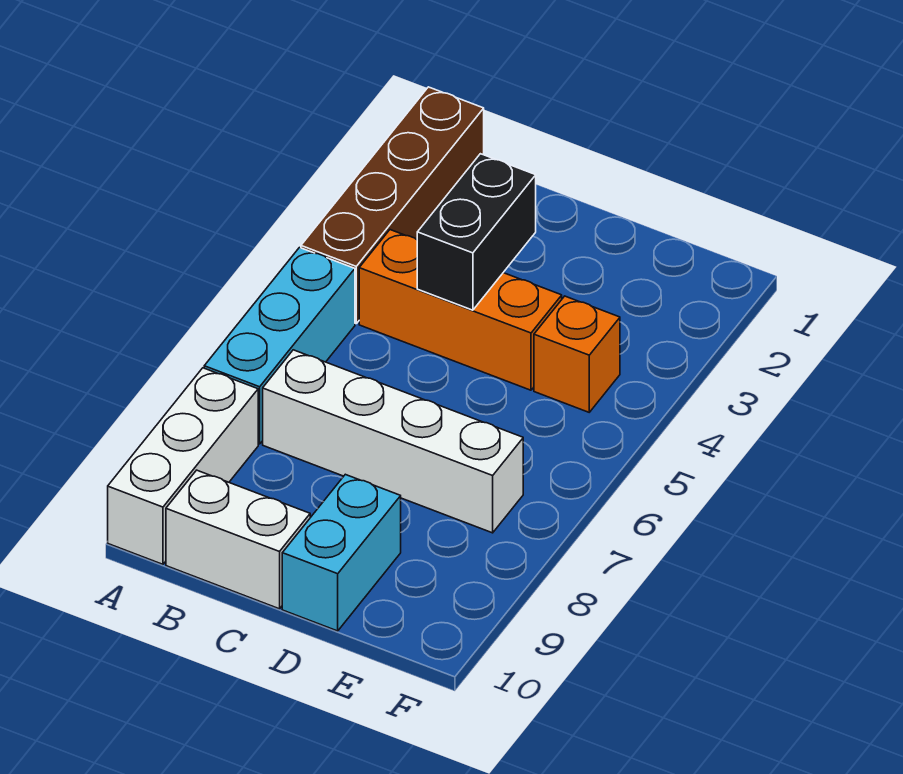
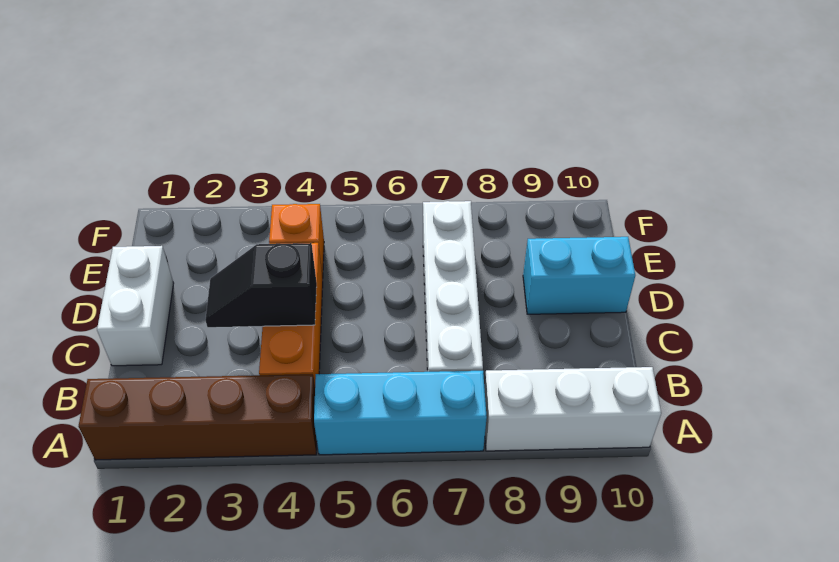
white 1x2 brick [166,470,310,609] -> white 1x2 brick moved to [97,246,174,366]
black 1x2 brick [417,154,536,310] -> black 1x2 slope [205,243,317,327]

